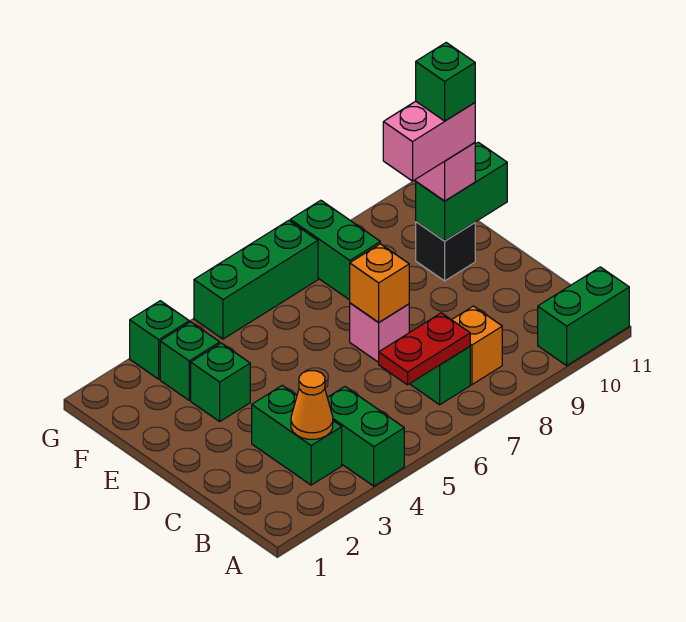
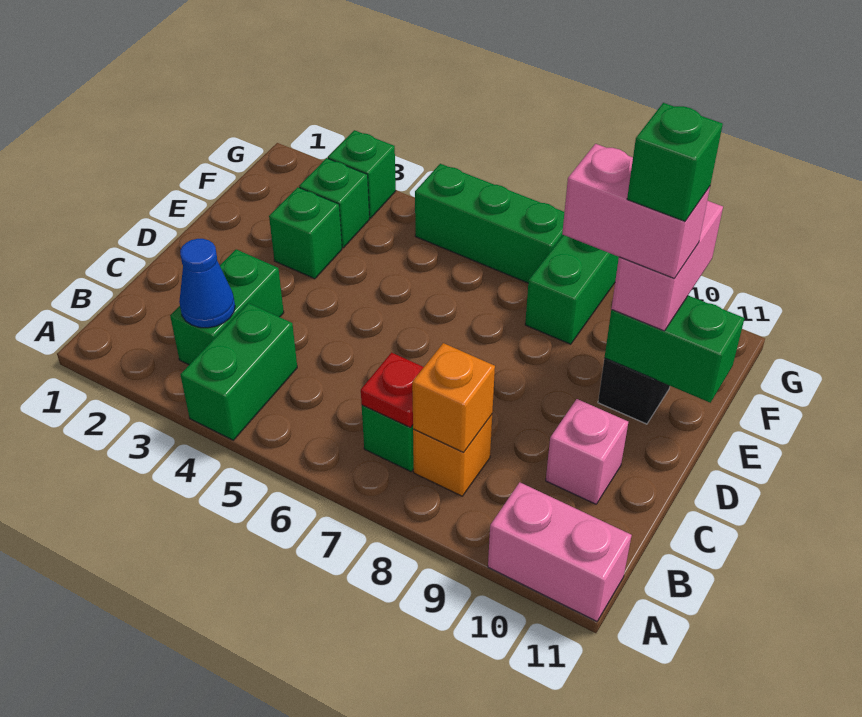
green 1x2 brick [538,267,629,366] -> pink 1x2 brick [488,482,632,621]
orange 1x1 cone [291,371,333,439] -> blue 1x1 cone [179,239,235,328]
red 1x2 plate [379,313,470,385] -> red 1x1 plate [361,353,424,428]
pink 1x1 brick [350,303,409,362] -> pink 1x1 brick moved to [546,399,628,504]
orange 1x1 brick [350,244,409,322] -> orange 1x1 brick moved to [412,343,495,452]

